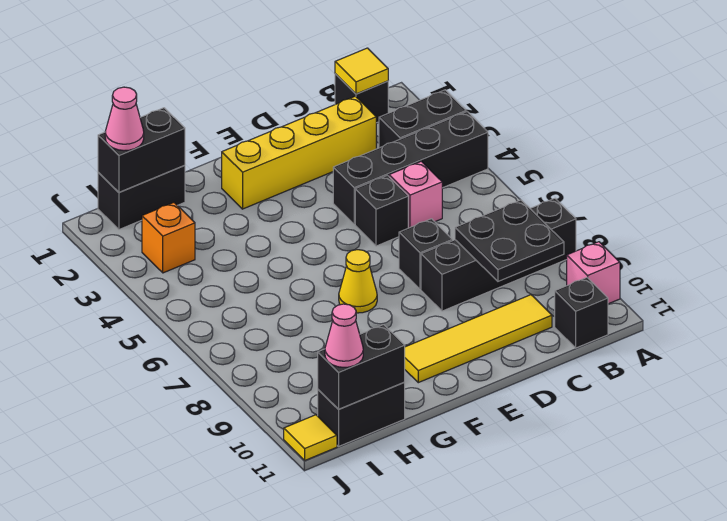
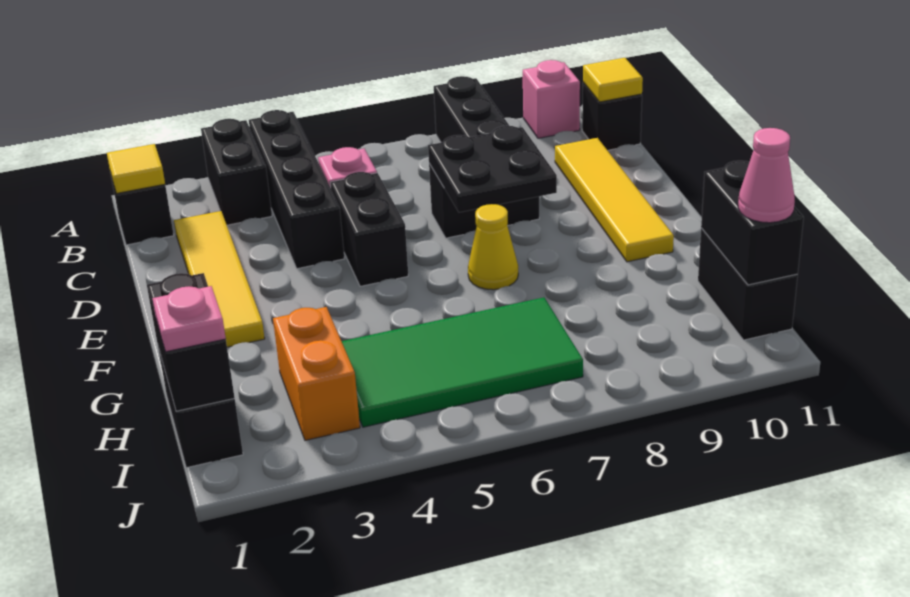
black 2x2 plate [455,200,564,281] -> black 2x2 plate moved to [428,126,557,212]
yellow 1x4 brick [222,96,376,209] -> yellow 1x4 tile [174,211,265,347]
black 1x1 brick [355,175,408,246] -> black 1x2 brick [330,172,408,286]
none -> green 2x4 tile [342,297,583,427]
pink 1x1 cone [105,87,144,151] -> pink 1x1 plate [152,286,226,352]
orange 1x1 brick [142,203,195,273] -> orange 1x2 brick [273,307,360,440]
yellow 1x1 tile [284,415,337,460] -> yellow 1x1 tile moved to [583,58,643,102]

